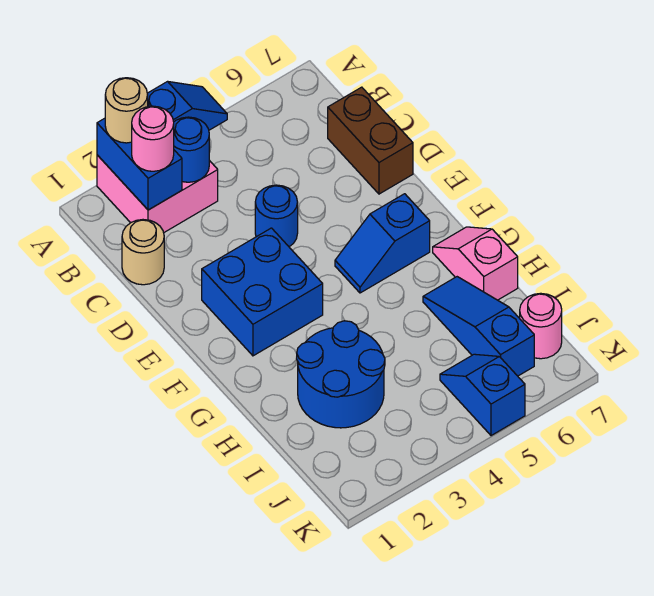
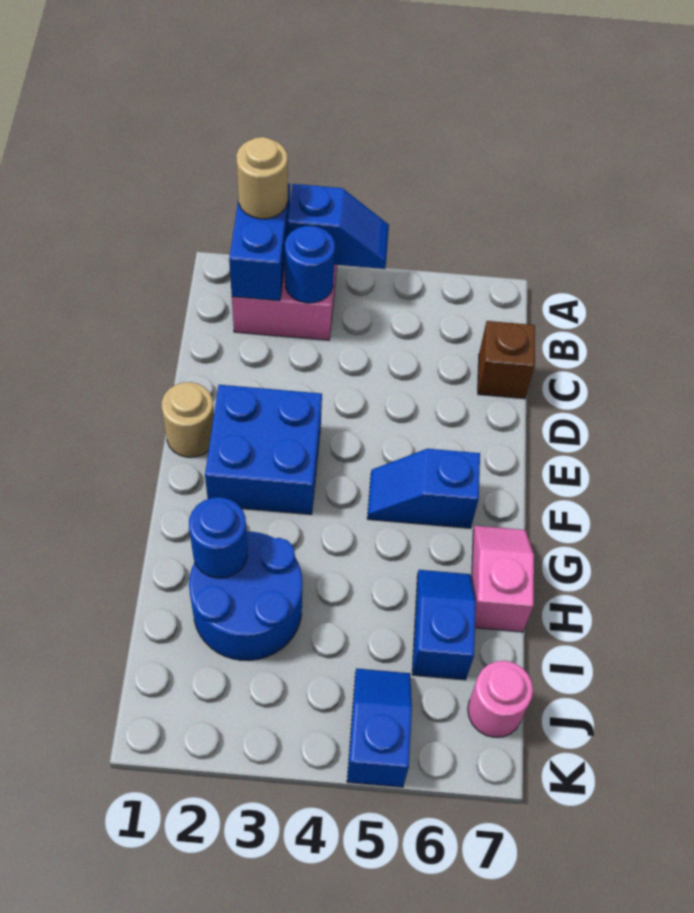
pink 1x1 round brick [132,106,174,171] -> none
tan 1x1 round brick [122,220,164,285] -> tan 1x1 round brick moved to [162,382,214,457]
brown 1x2 brick [328,87,413,194] -> brown 1x1 brick [478,321,535,399]
blue 1x1 round brick [255,185,298,247] -> blue 1x1 round brick moved to [189,497,248,578]
blue 1x3 slope [423,277,534,376] -> blue 1x2 slope [412,570,476,680]

